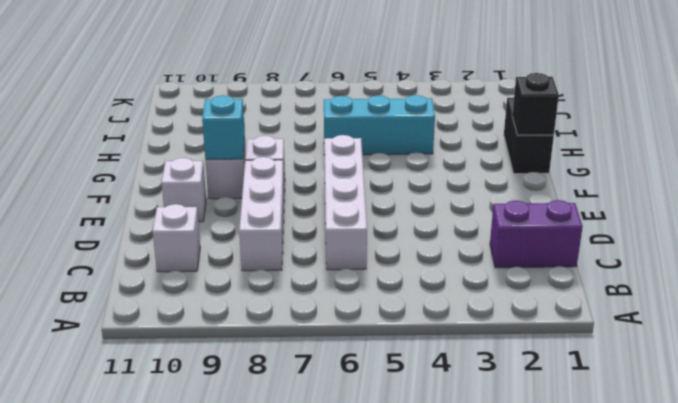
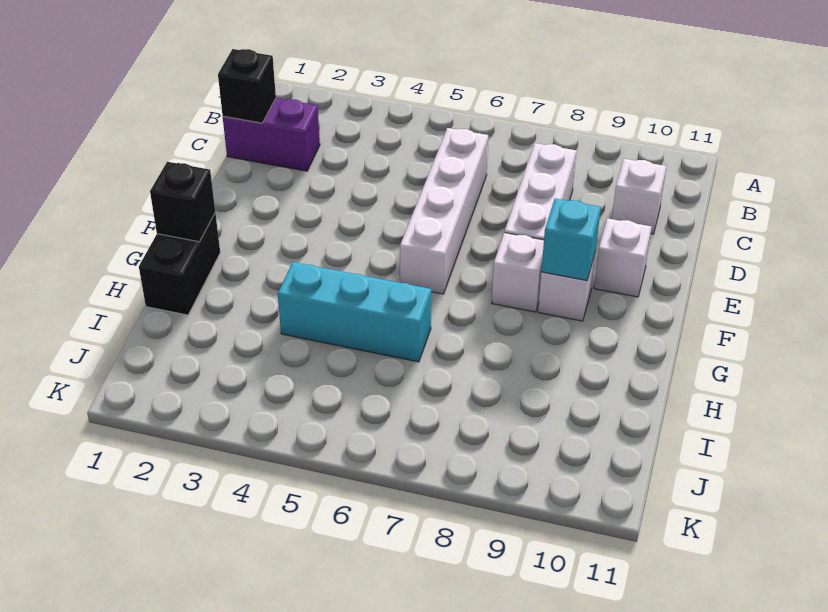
none -> black 1x1 brick [218,49,276,123]

